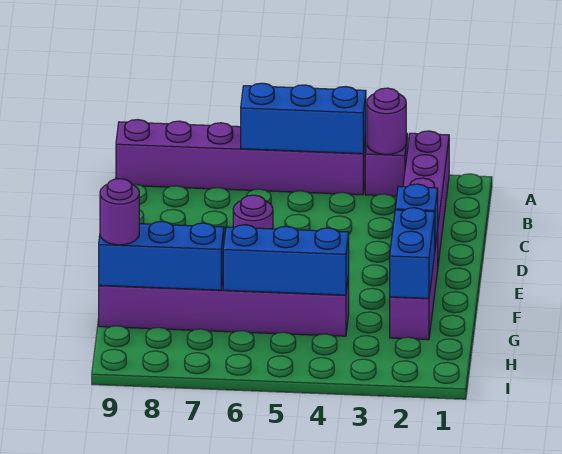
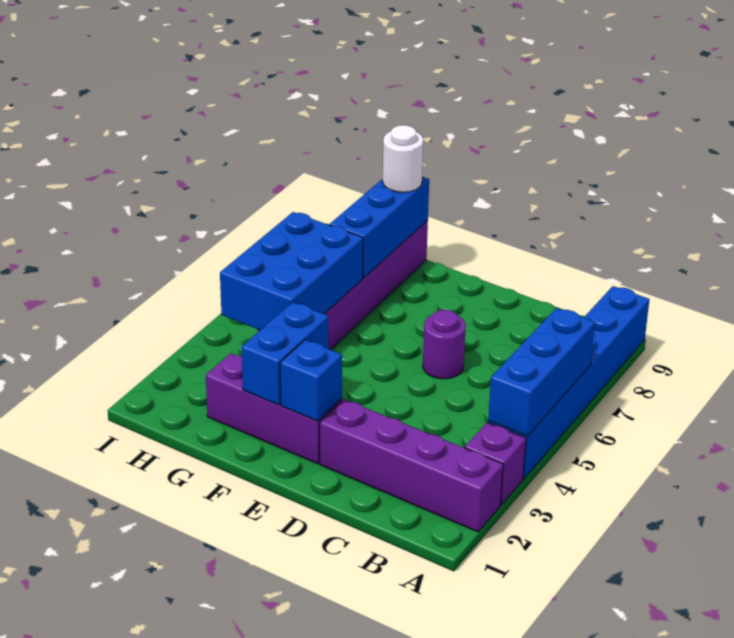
purple 1x1 round brick [367,88,406,154] -> none
purple 1x6 brick [116,120,366,195] -> blue 1x6 brick [488,286,649,479]
blue 1x2 brick [390,208,435,298] -> blue 1x2 brick turned to [242,302,328,405]
blue 1x3 brick [223,225,349,295] -> blue 2x3 brick [220,212,363,330]
purple 1x1 round brick [100,179,139,245] -> white 1x1 round brick [383,125,423,192]

